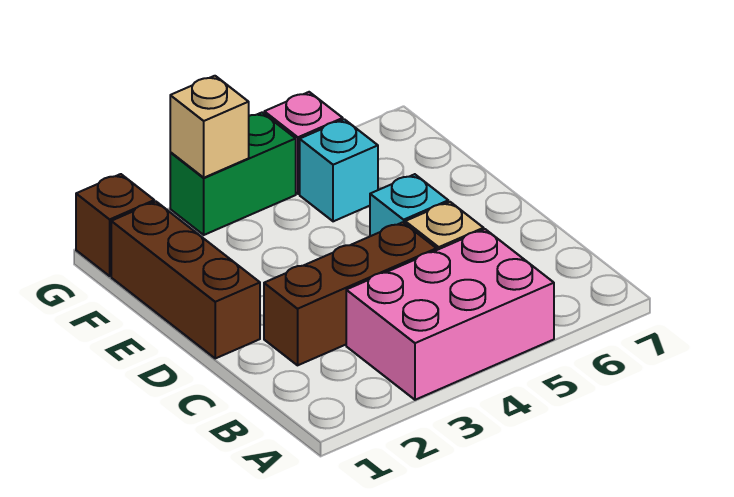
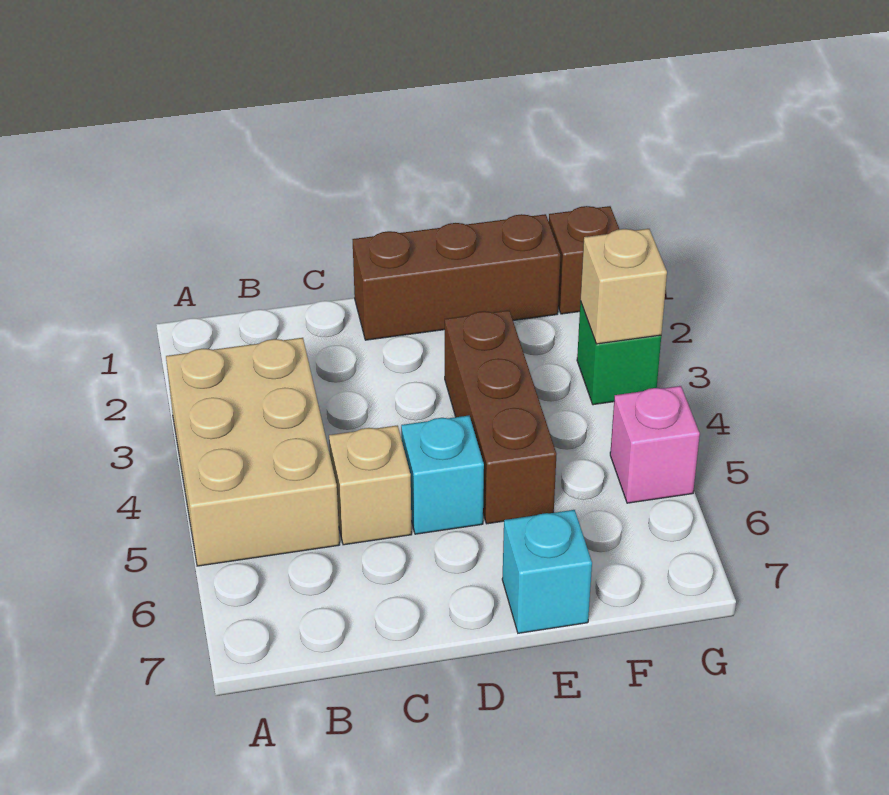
pink 2x3 brick [346,229,554,400] -> tan 2x3 brick [166,338,339,566]
brown 1x3 brick [264,222,437,365] -> brown 1x3 brick moved to [445,310,556,524]
cyan 1x1 brick [300,119,378,221] -> cyan 1x1 brick moved to [502,510,592,633]
green 1x2 brick [170,113,296,235] -> green 1x1 brick [577,301,661,405]

